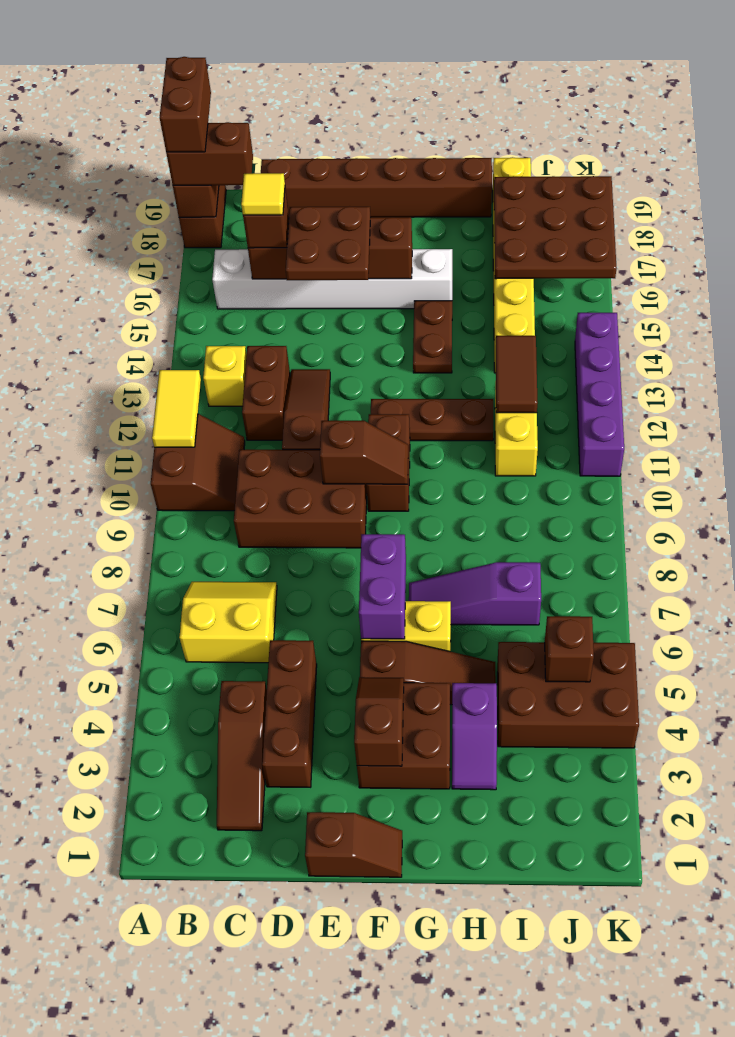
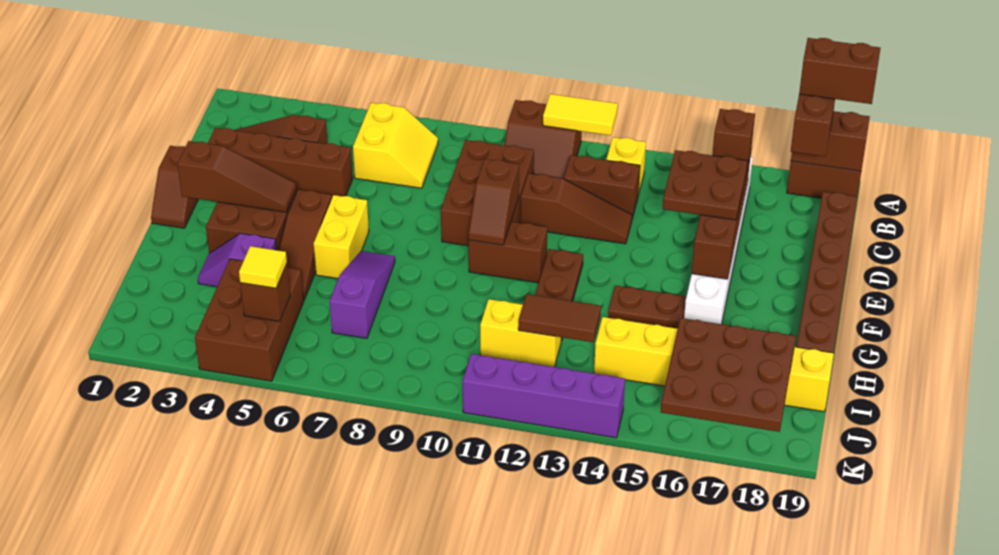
yellow 1x1 tile [241,173,285,215] -> yellow 1x1 tile moved to [239,246,287,288]
brown 1x3 brick [262,640,317,787] -> brown 1x4 brick [208,128,353,197]
brown 1x2 slope [354,677,404,766] -> brown 1x3 slope [177,141,296,212]
purple 1x2 brick [359,534,406,639] -> none

